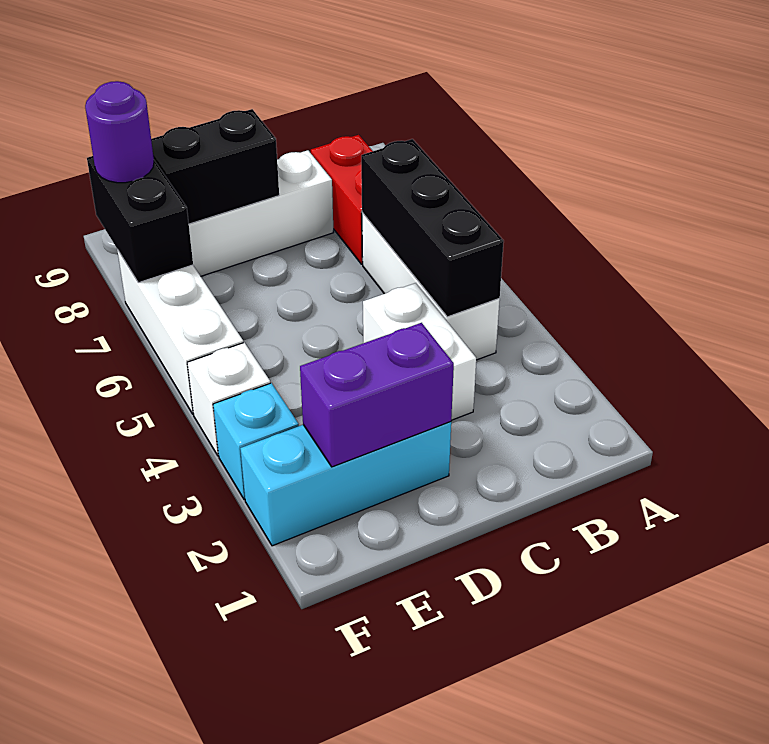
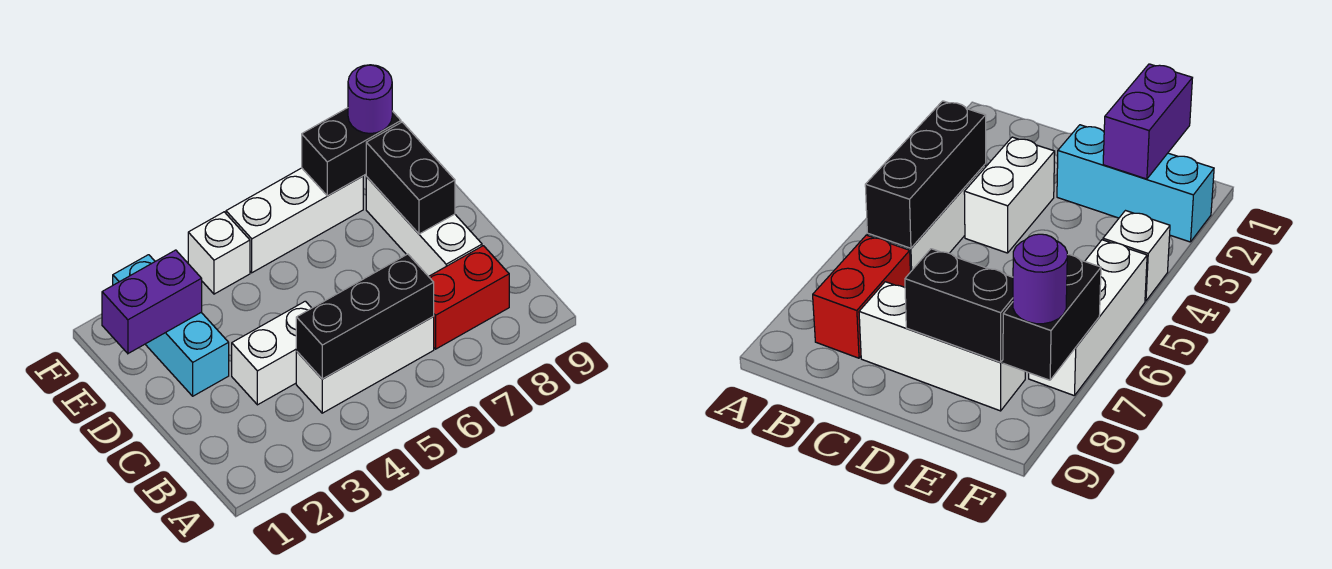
purple 1x2 brick [300,323,454,467] -> purple 1x2 brick turned to [102,250,202,353]
cyan 1x1 brick [213,383,299,500] -> none

